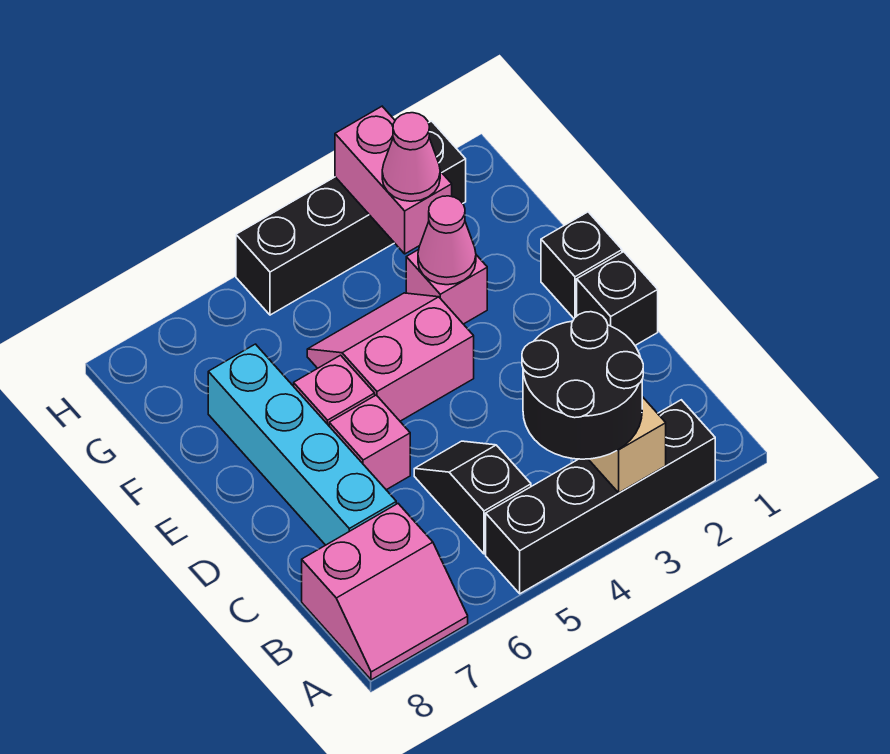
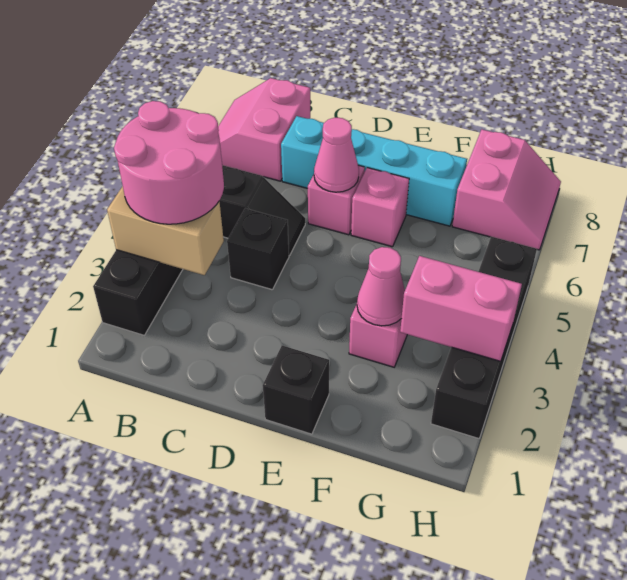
black 2x2 round brick [522,312,643,459] -> pink 2x2 round brick [114,101,224,224]
black 1x1 brick [577,252,658,345] -> black 1x1 brick moved to [227,208,289,290]
pink 2x2 slope [307,293,474,421] -> pink 2x2 slope moved to [452,130,561,250]
pink 1x1 cone [382,113,440,201] -> pink 1x1 cone moved to [314,118,359,192]

